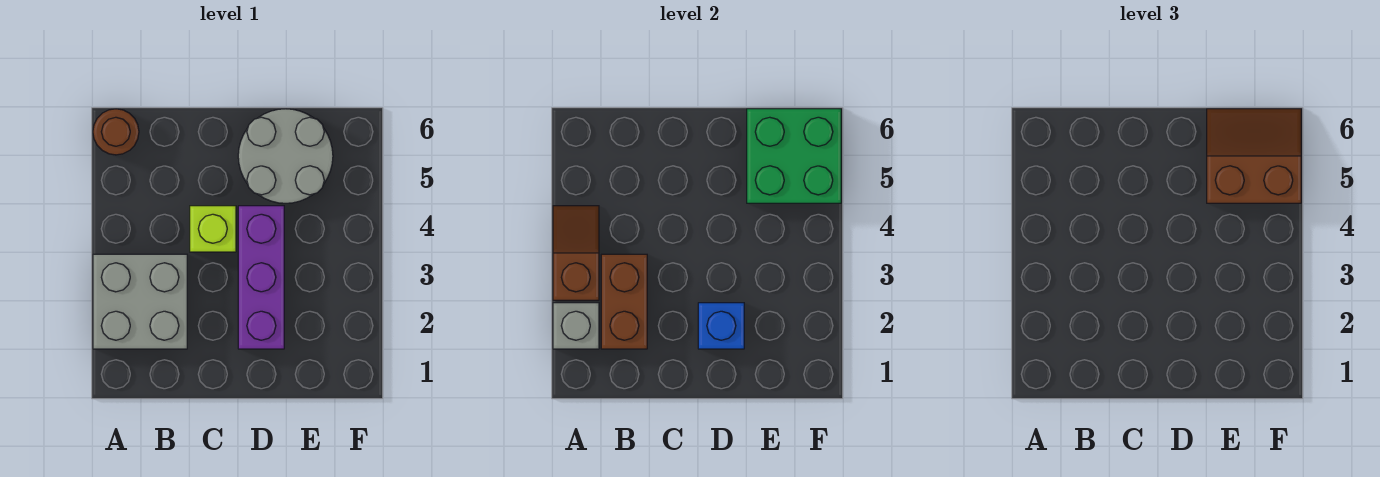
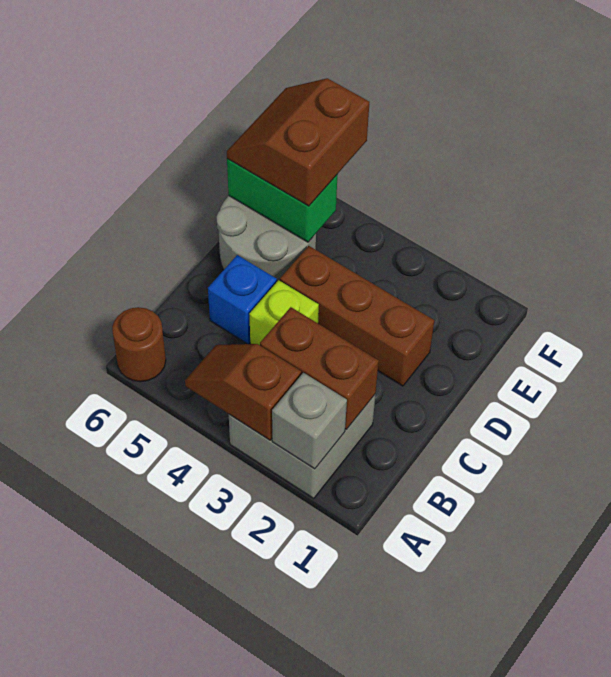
purple 1x3 brick [238,206,284,349] -> brown 1x3 brick [280,246,434,386]
blue 1x1 brick [698,303,744,349] -> blue 1x1 brick moved to [208,255,277,344]
green 2x2 brick [747,109,841,203] -> green 1x2 brick [227,159,337,242]

